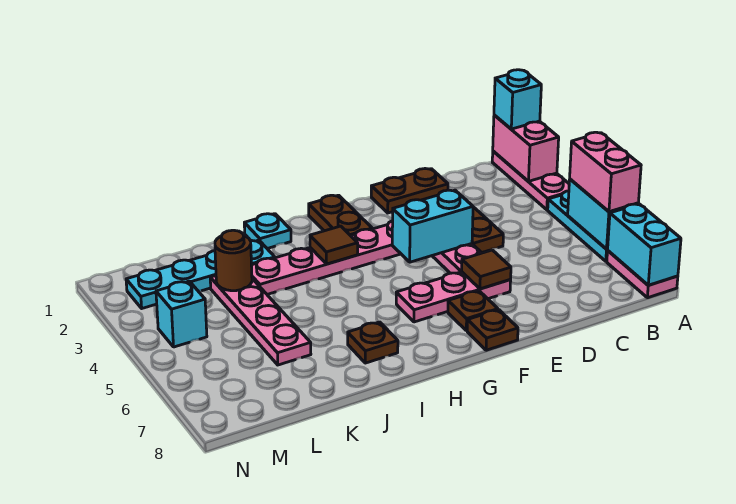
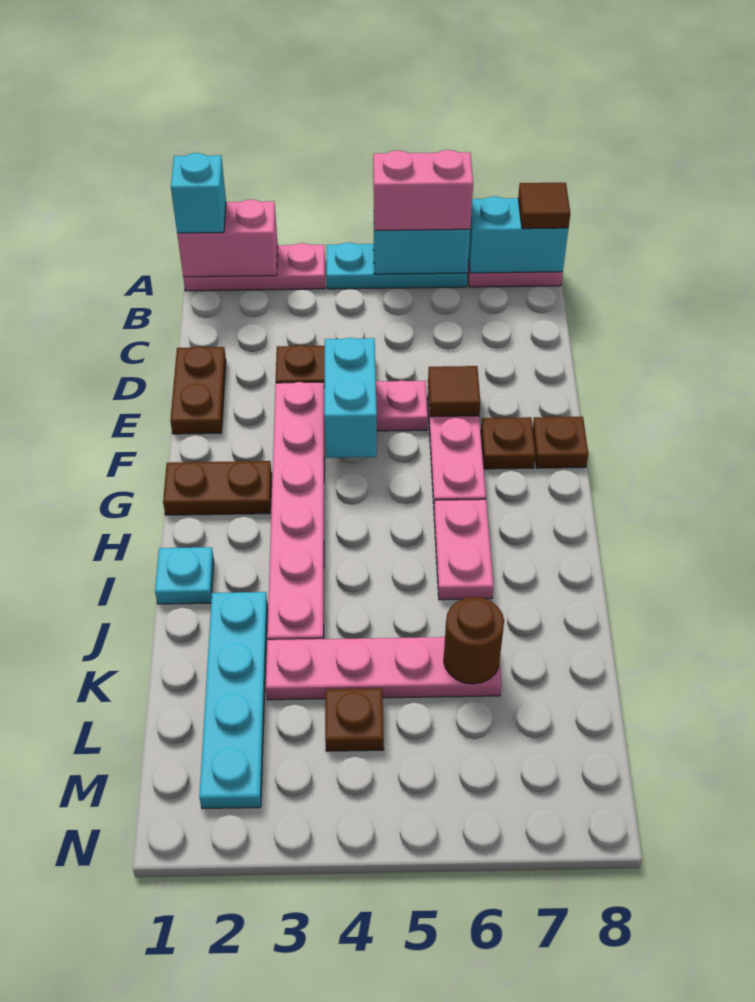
brown 1x1 tile [310,226,358,264] -> brown 1x1 tile moved to [518,183,570,229]
none -> pink 1x2 plate [434,499,493,600]
brown 1x1 plate [348,322,398,363] -> brown 1x1 plate moved to [325,688,384,751]
brown 1x1 round brick [215,230,252,291] -> brown 1x1 round brick moved to [444,597,504,684]
cyan 1x1 brick [156,281,207,347] -> none

